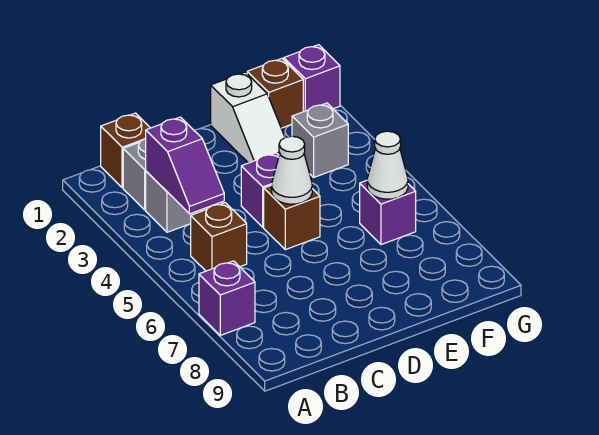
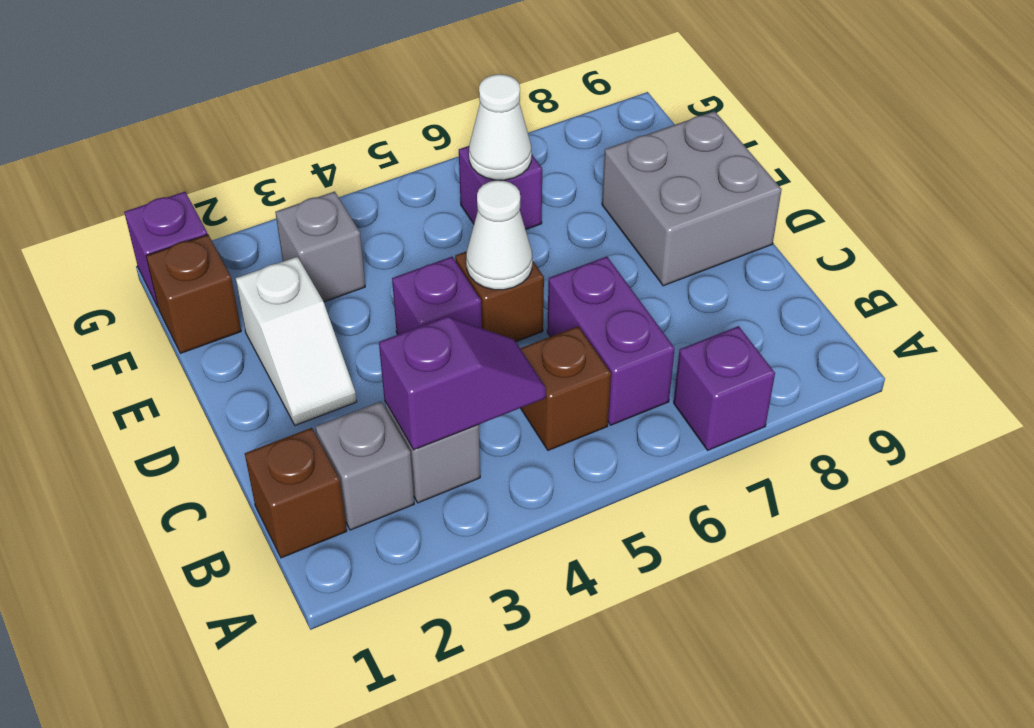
none -> purple 1x2 brick [547,256,675,425]
none -> grey 2x2 brick [602,111,782,286]
white 1x2 slope [211,72,285,163] -> white 1x2 slope turned to [236,257,357,425]

